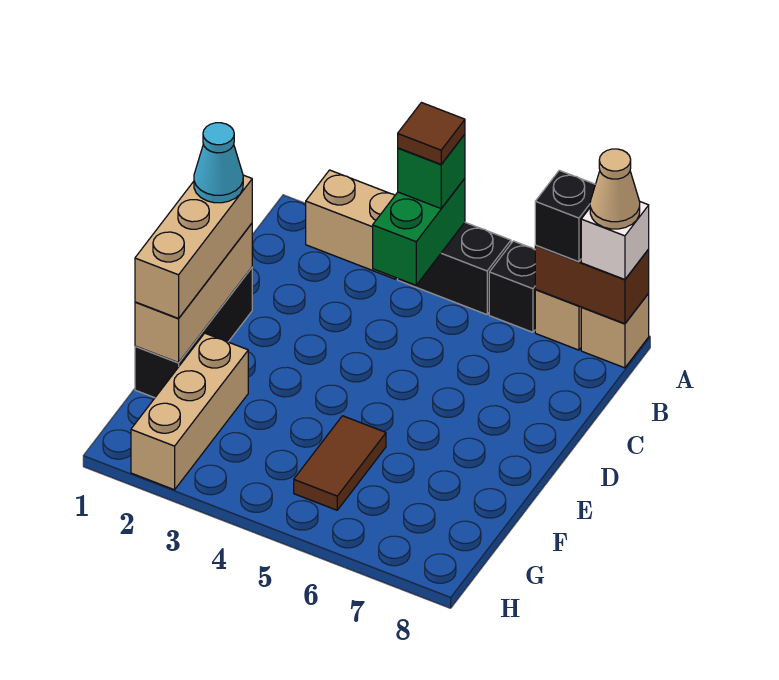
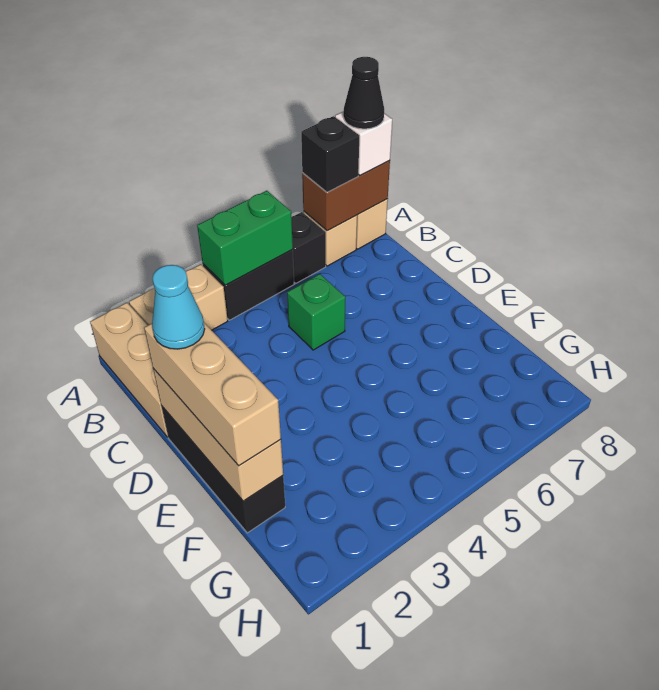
green 1x2 brick [373,178,465,285] -> green 1x2 brick turned to [197,191,293,285]
green 1x1 brick [398,134,465,208] -> green 1x1 brick moved to [287,274,345,350]
brown 1x1 tile [398,103,465,164] -> none
tan 1x1 cone [590,149,640,229] -> black 1x1 cone [343,57,384,129]
tan 1x3 brick [131,333,248,490] -> tan 1x3 brick moved to [90,303,168,437]
brown 1x2 tile [294,416,386,510] -> none

